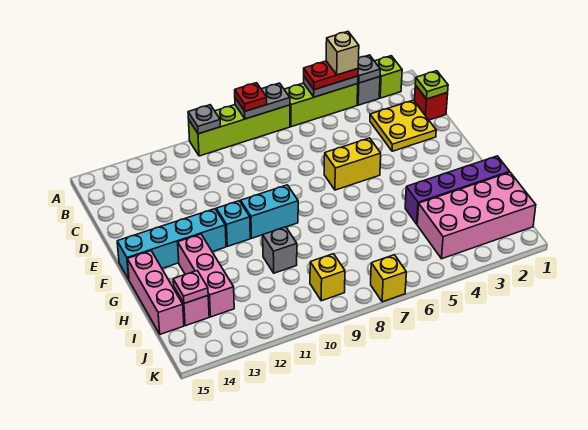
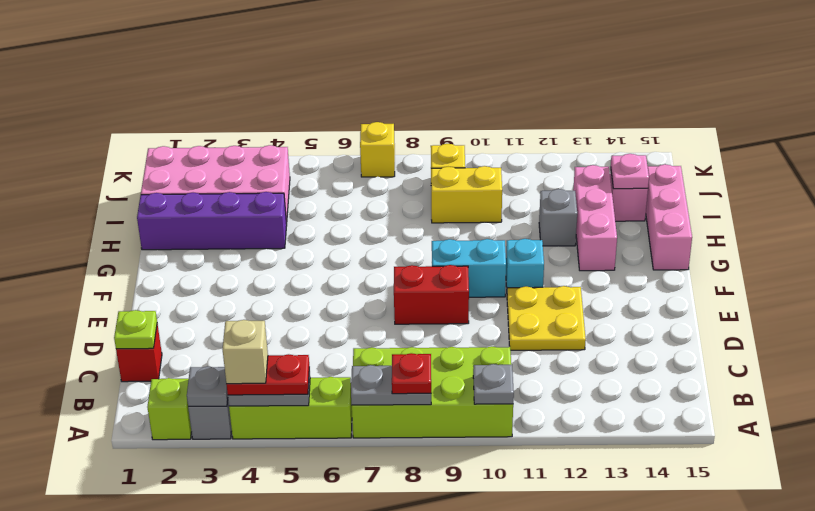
lime 1x4 brick [189,105,290,156] -> lime 2x4 brick [352,346,513,438]
yellow 2x2 plate [370,100,436,151] -> yellow 2x2 plate moved to [507,286,586,350]
yellow 1x2 brick [324,138,381,190] -> yellow 1x2 brick moved to [431,166,502,223]
none -> red 1x2 brick [394,265,469,324]
cyan 1x4 brick [117,209,226,279] -> none
grey 1x1 brick [263,227,297,273] -> grey 1x1 brick moved to [539,189,577,246]

